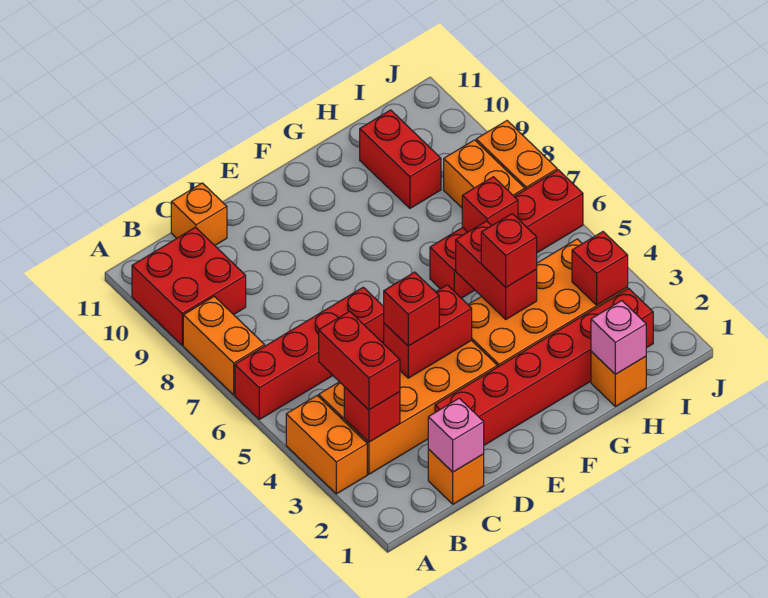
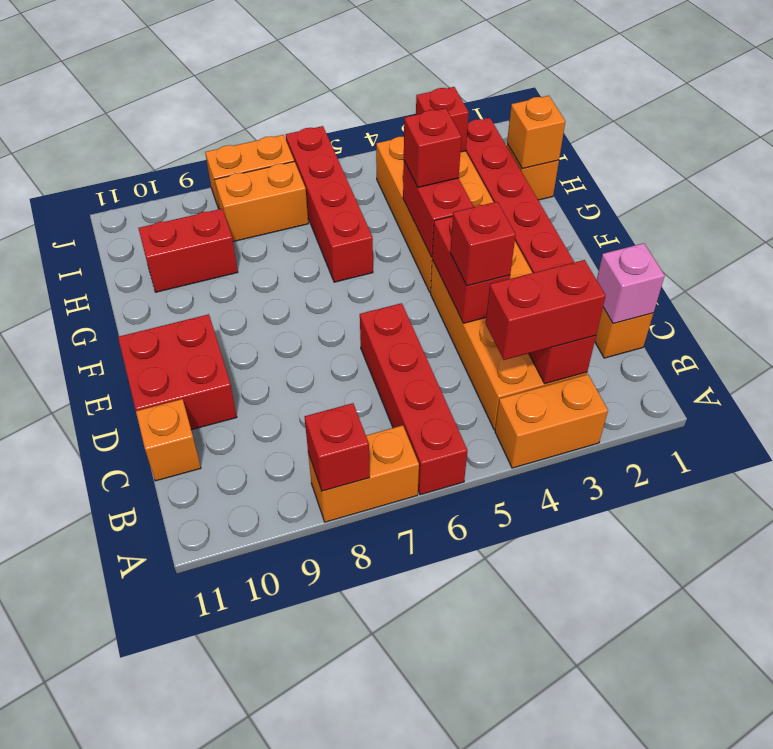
red 2x2 brick [132,227,246,345] -> red 2x2 brick moved to [118,314,237,430]
red 1x2 brick [456,221,537,319] -> red 1x2 brick turned to [403,161,474,257]
pink 1x1 brick [591,301,646,374] -> orange 1x1 brick [507,96,565,169]
red 1x1 brick [462,177,518,232] -> red 1x1 brick moved to [304,403,370,491]

